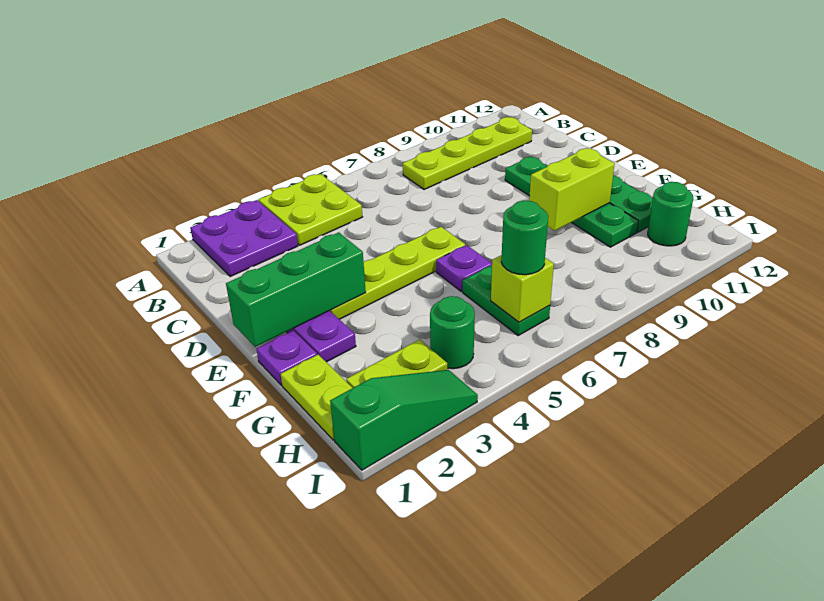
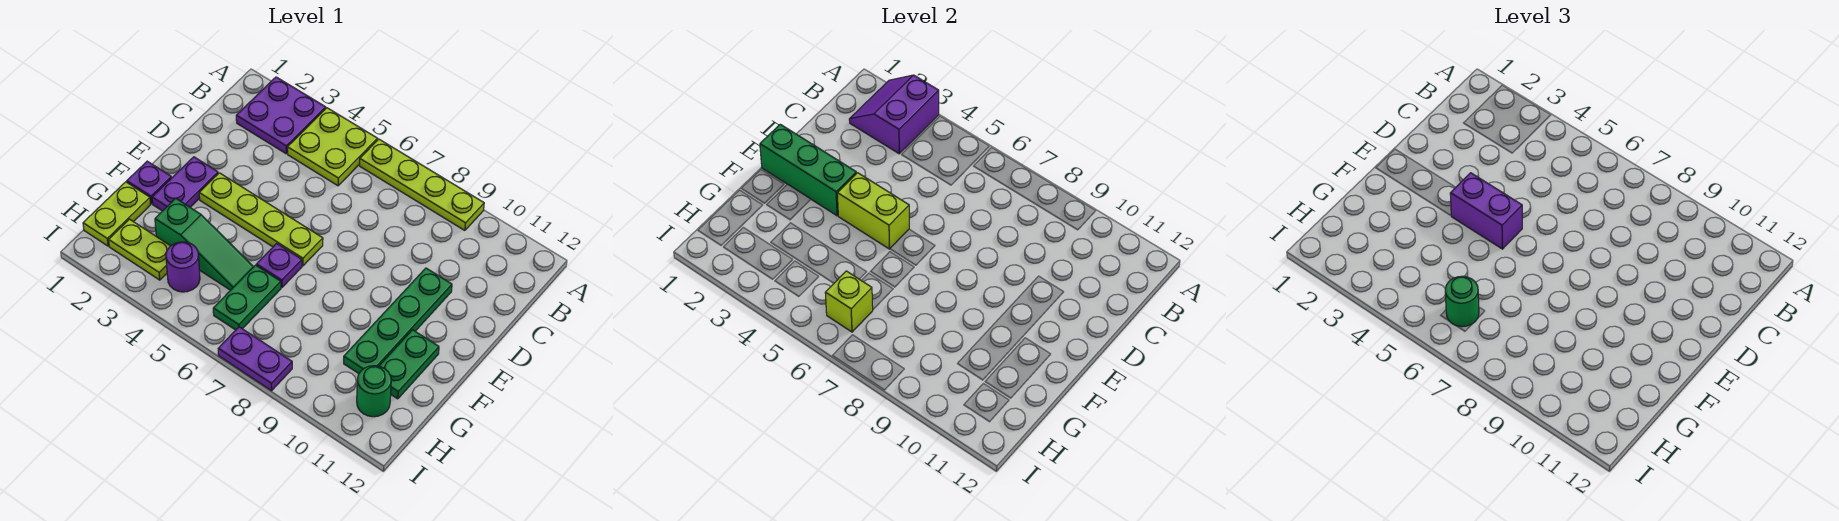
none -> purple 2x2 slope [849,75,939,154]
lime 1x4 plate [403,117,532,190] -> lime 1x4 plate moved to [360,139,484,230]
none -> purple 1x2 brick [1450,173,1522,249]
lime 1x2 brick [529,148,615,231] -> lime 1x2 brick moved to [837,173,909,249]
green 1x1 round brick [430,296,475,369] -> purple 1x1 round brick [166,242,200,292]
green 1x3 slope [330,370,478,470] -> green 1x3 slope moved to [155,198,253,290]
none -> purple 1x2 plate [218,327,292,391]

